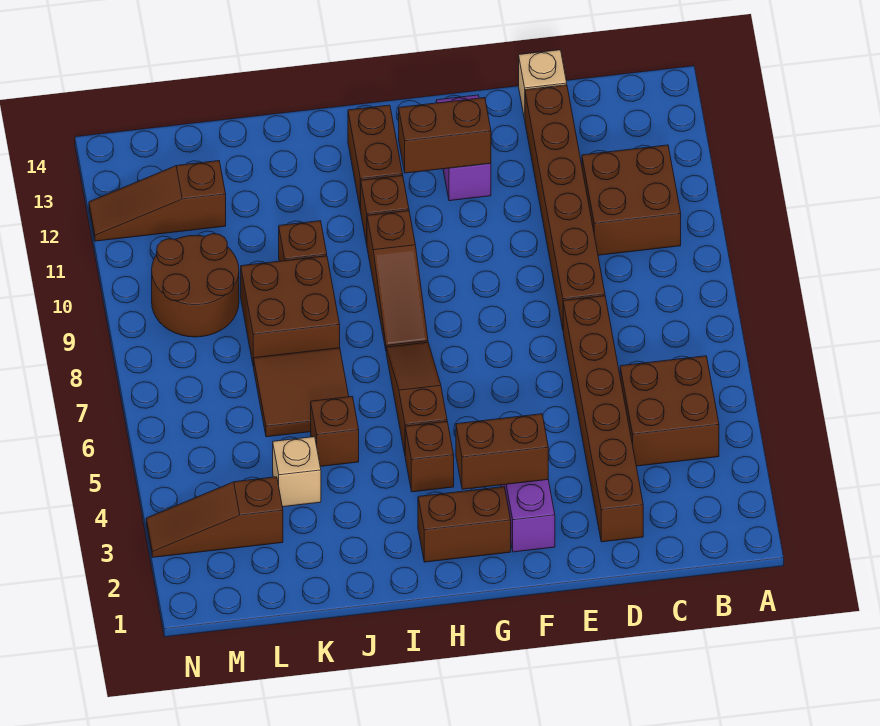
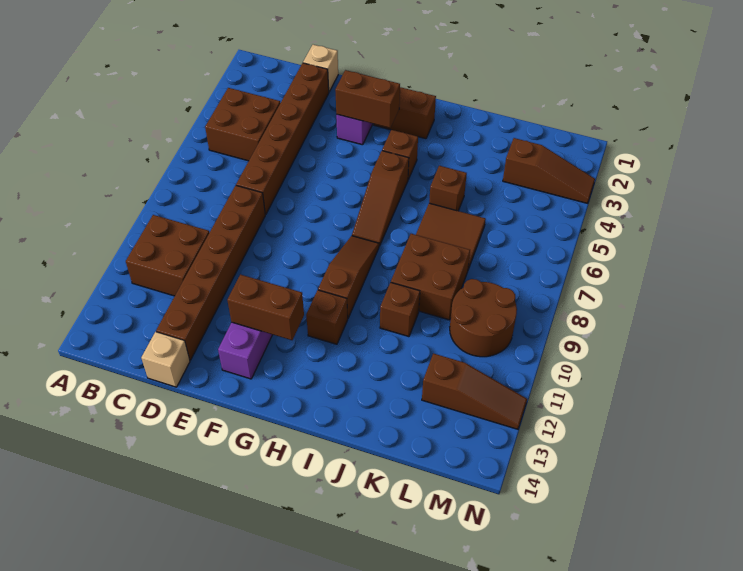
brown 1x2 brick [348,105,403,211] -> none
tan 1x1 brick [273,437,321,507] -> tan 1x1 brick moved to [303,45,338,91]

